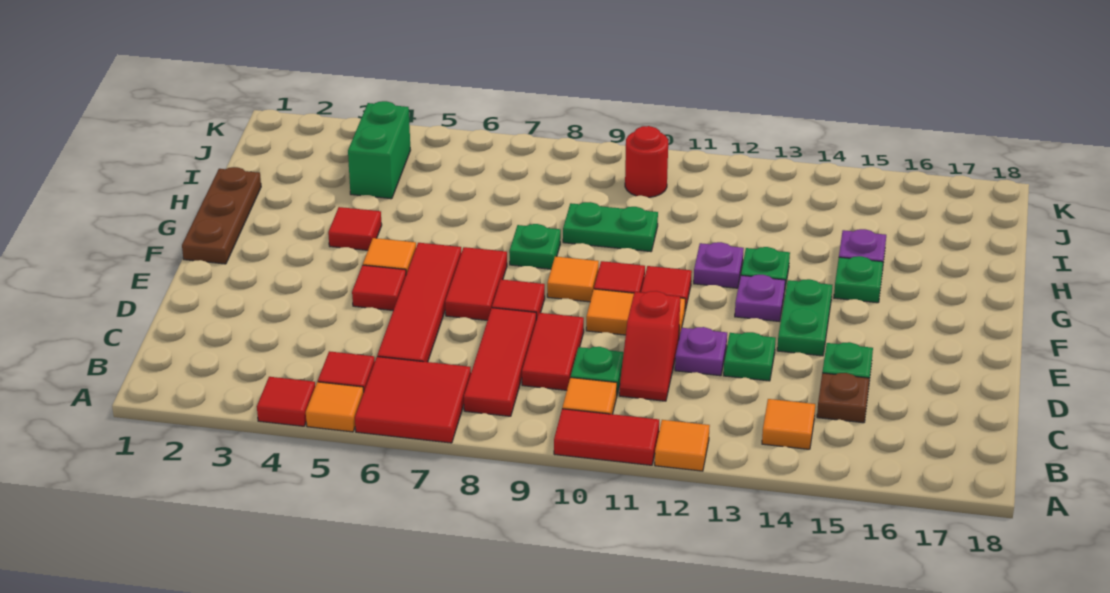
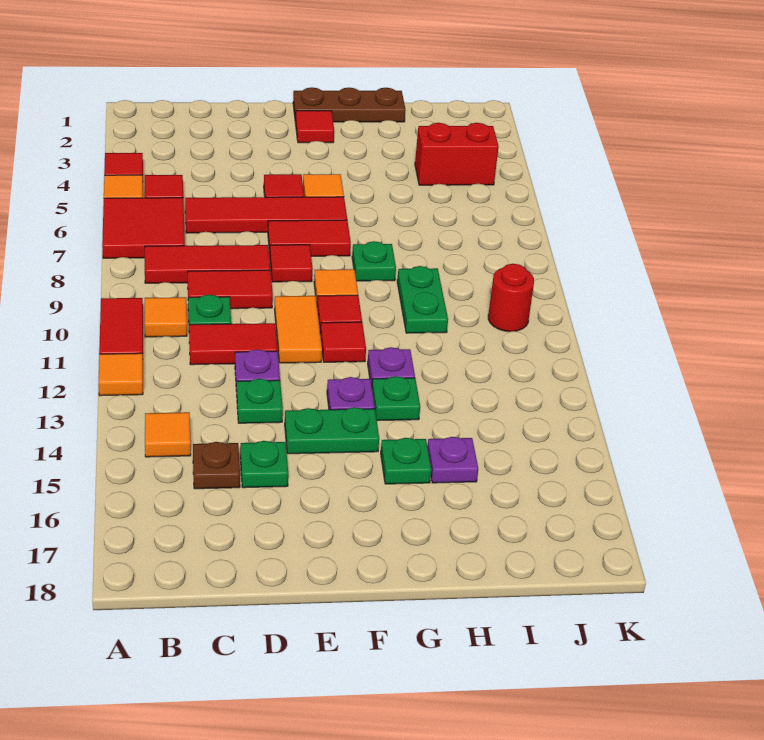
red 1x2 slope [619,291,680,401] -> red 1x2 tile [189,323,278,365]
red 1x1 tile [328,207,382,250] -> red 1x1 tile moved to [295,111,334,143]
green 1x2 brick [348,101,410,199] -> red 1x2 brick [415,123,499,185]

